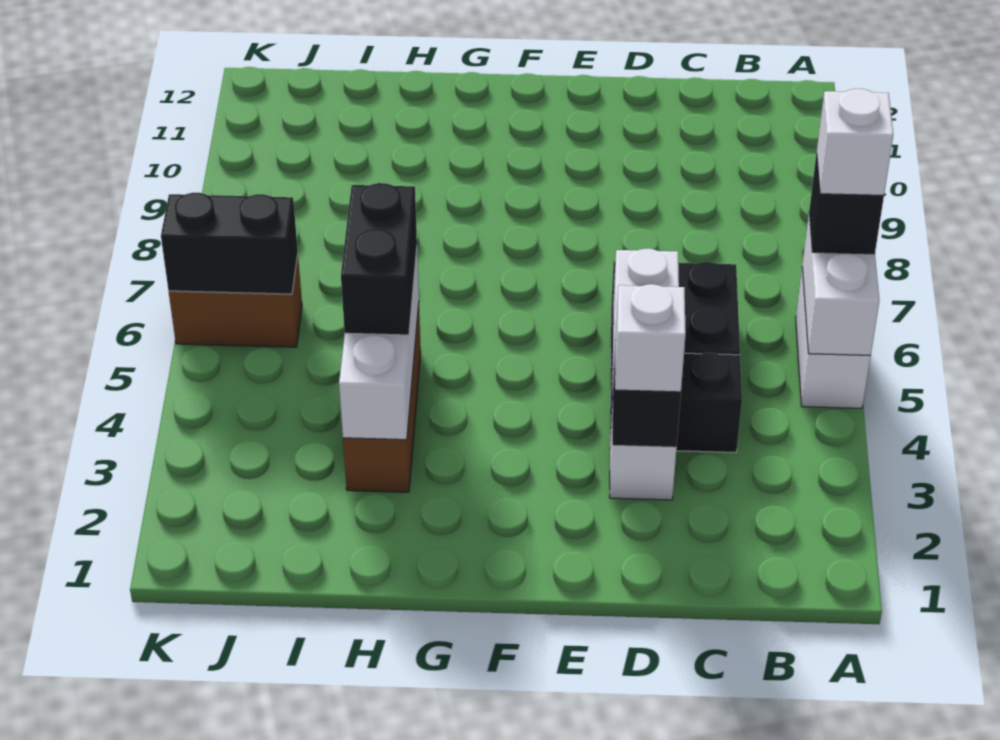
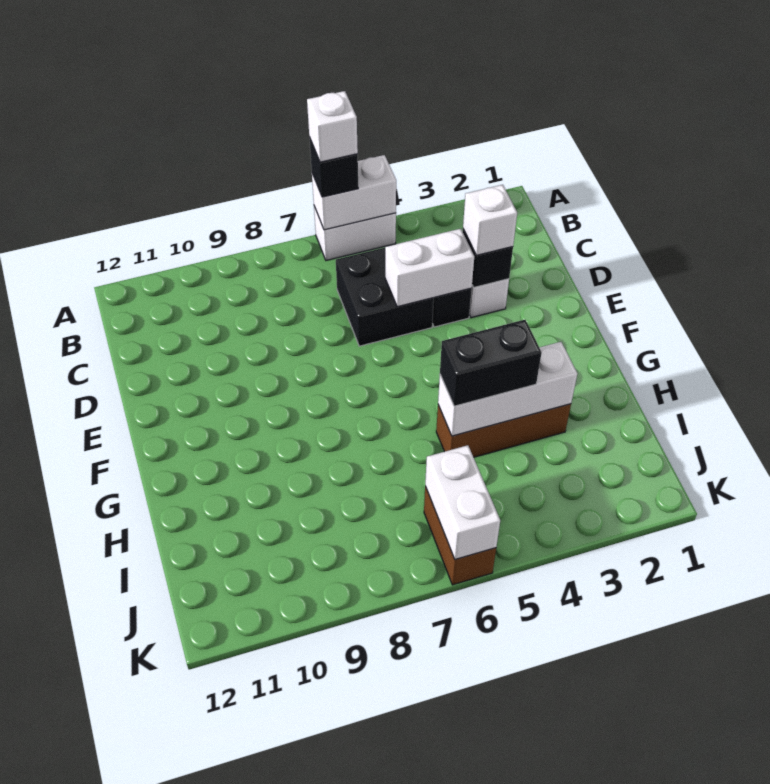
black 1x2 brick [161,193,298,294] -> white 1x2 brick [425,445,500,560]

